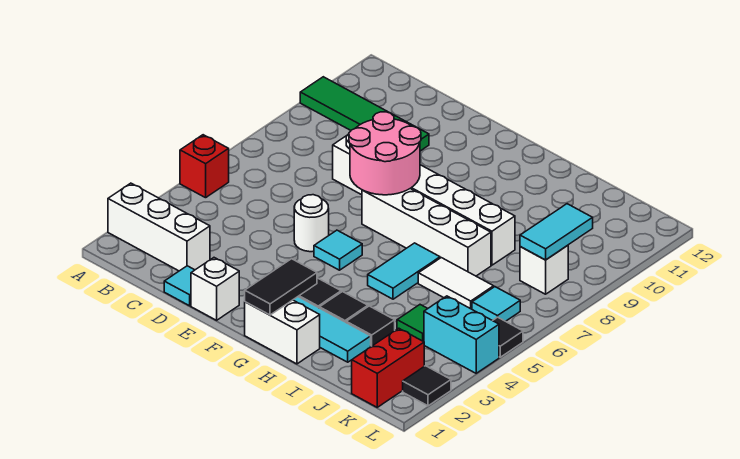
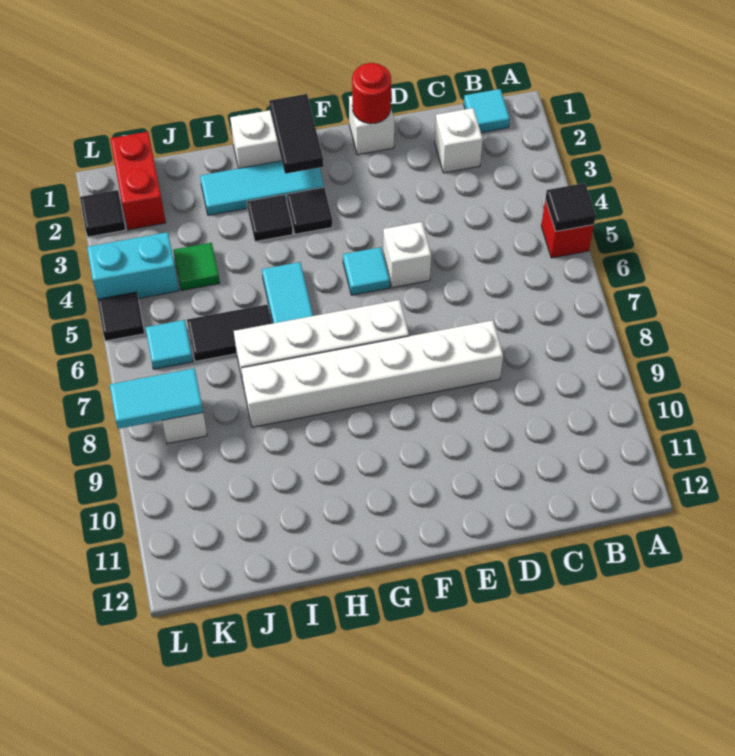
white 1x3 brick [108,183,210,271] -> white 1x1 brick [435,108,483,173]
green 1x4 tile [300,77,429,151] -> none
cyan 1x1 tile [164,266,194,306] -> cyan 1x1 tile moved to [464,89,510,133]
none -> red 1x1 round brick [352,63,391,124]
white 1x1 round brick [294,195,329,252] -> white 1x1 brick [383,222,431,288]
pink 2x2 round brick [349,112,421,195] -> none
black 1x1 tile [346,306,395,346] -> black 1x1 tile moved to [545,183,596,231]
white 1x2 tile [418,258,494,309] -> black 1x2 tile [187,305,272,361]
cyan 1x2 tile [520,204,593,260] -> cyan 1x2 tile turned to [110,368,203,429]

